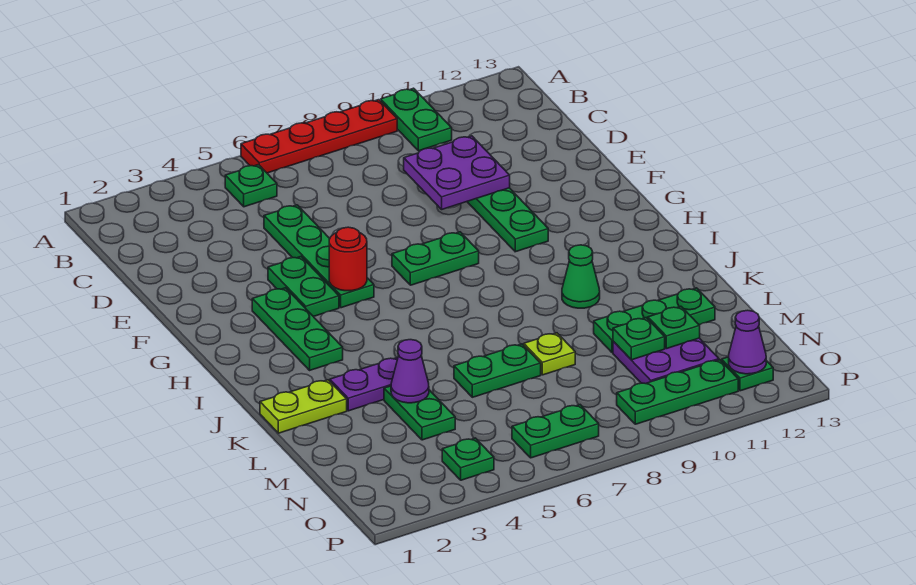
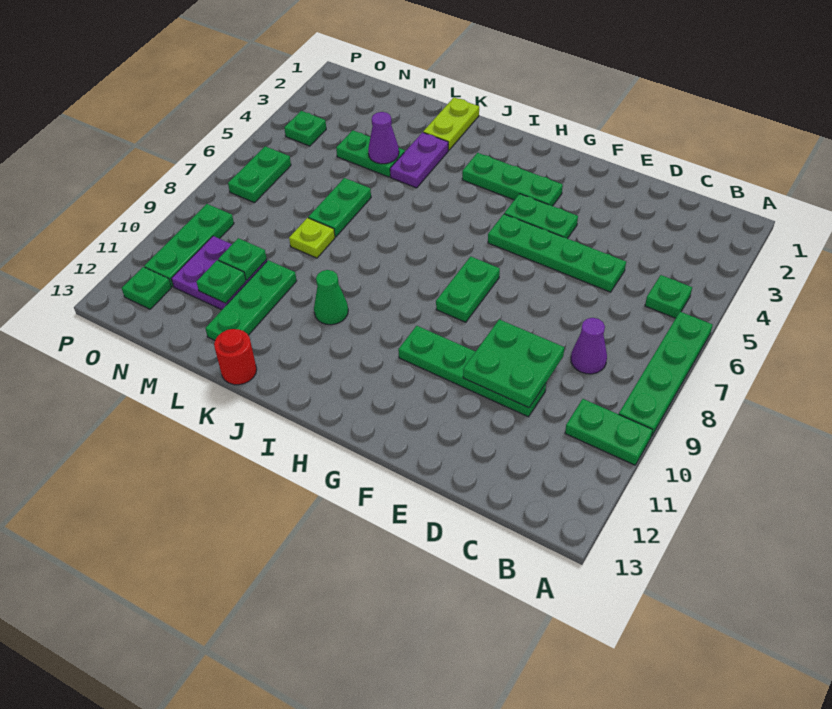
red 1x4 plate [241,100,397,173] -> green 1x4 plate [619,312,712,437]
purple 2x2 plate [404,136,510,209] -> green 2x2 plate [463,319,564,408]
red 1x1 round brick [329,227,367,291] -> red 1x1 round brick moved to [214,329,257,385]
purple 1x1 cone [729,310,766,374] -> purple 1x1 cone moved to [571,318,607,374]

